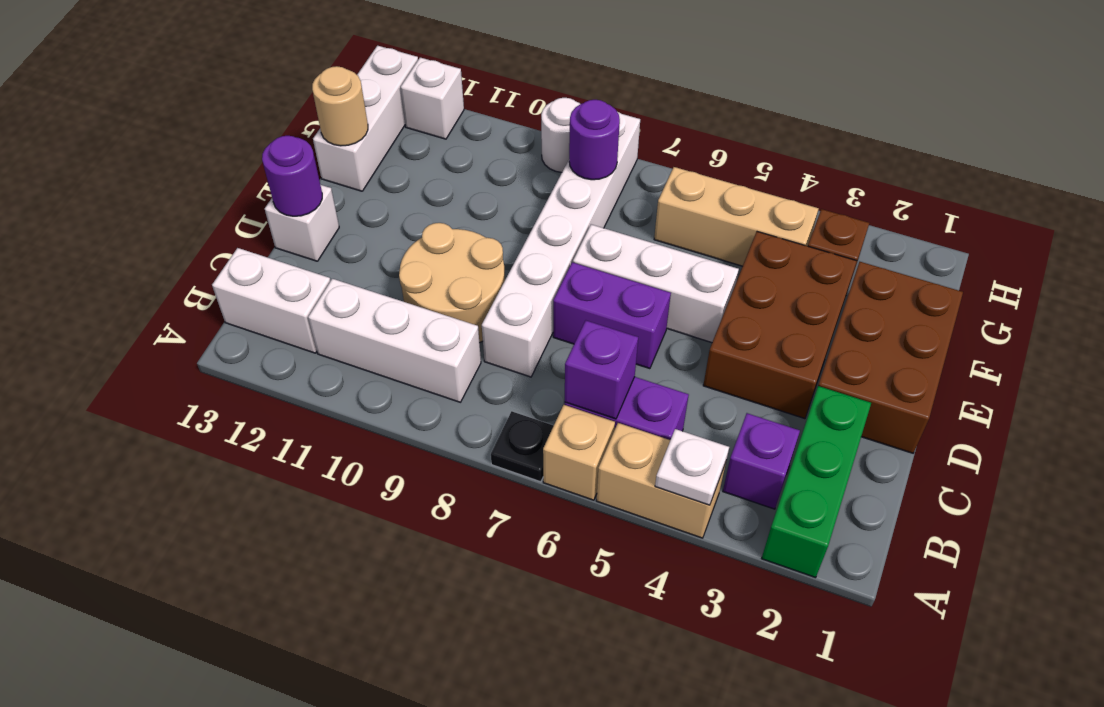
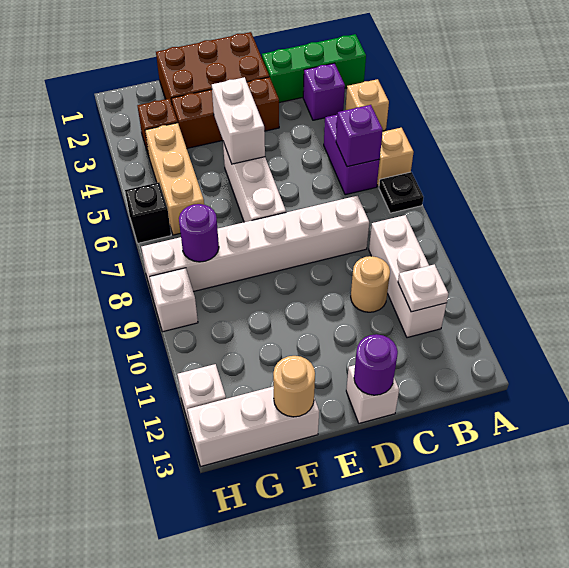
tan 1x2 brick [596,423,726,538] -> tan 1x1 brick [346,79,389,131]
white 1x1 plate [655,429,729,505] -> white 1x1 plate moved to [398,264,448,312]
white 1x2 brick [212,248,330,353] -> white 1x2 brick moved to [212,77,265,164]
tan 2x2 round brick [399,223,505,343] -> tan 1x1 round brick [351,256,390,312]
brown 2x3 brick [703,232,857,419] -> brown 1x3 brick [171,77,279,148]
purple 1x2 brick [553,262,671,369] -> none
none -> black 1x1 brick [125,182,171,243]
white 1x1 round brick [541,98,580,172] -> white 1x1 brick [150,268,198,332]

